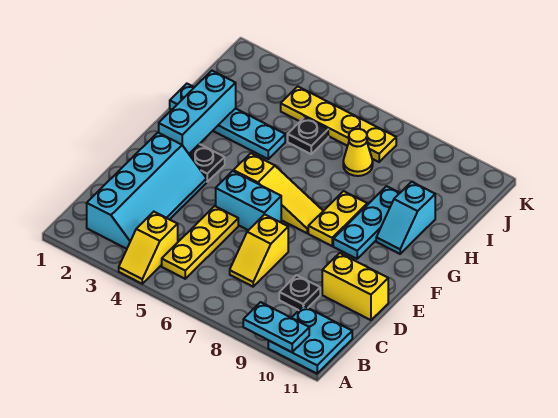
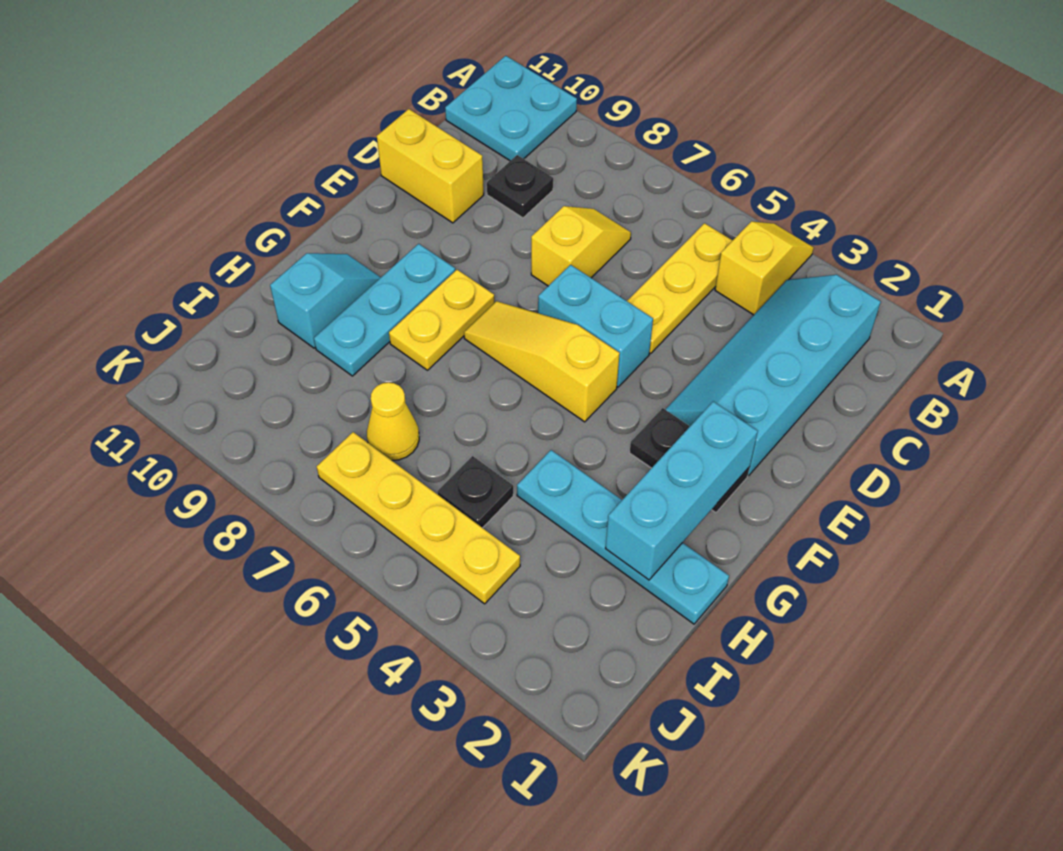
cyan 1x2 plate [243,302,309,352] -> none

